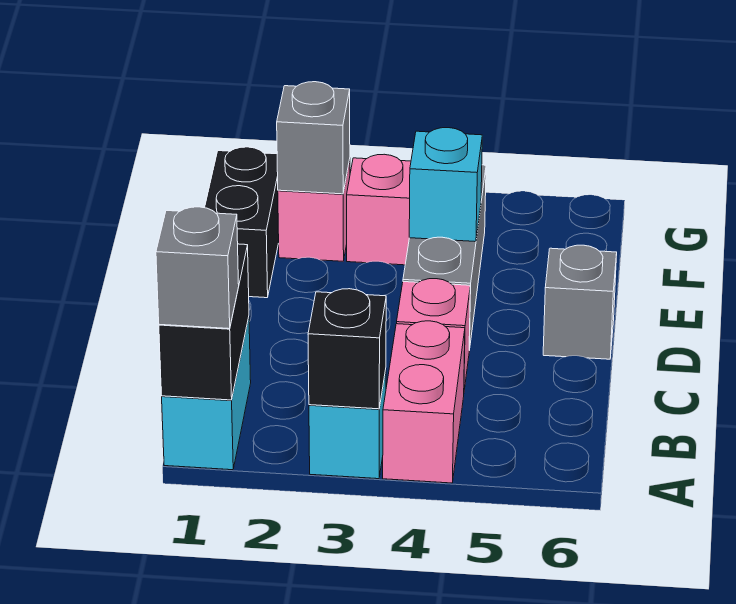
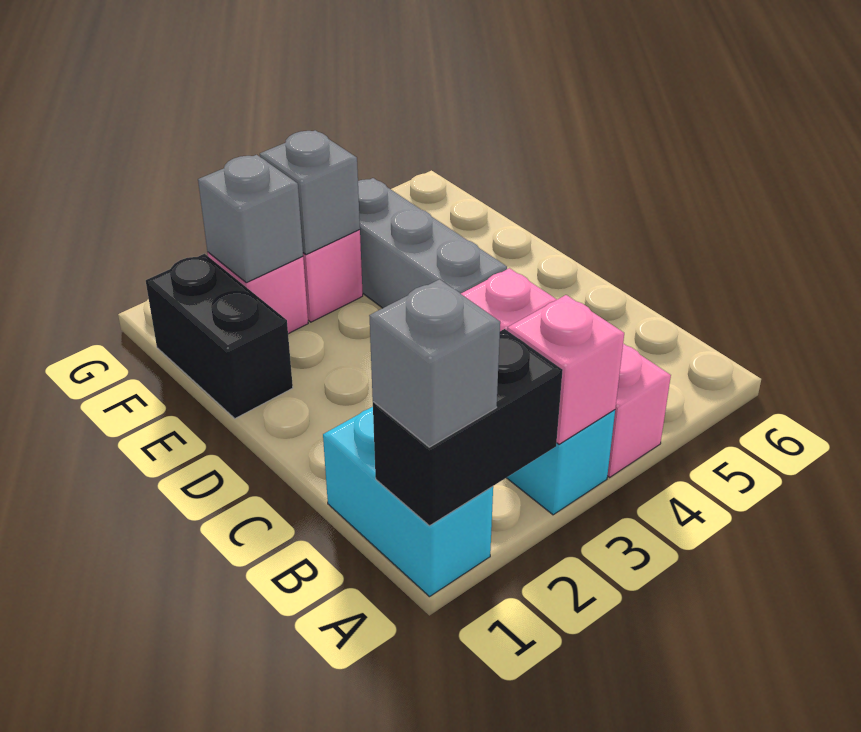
black 1x2 brick [159,244,249,400] -> black 1x2 brick turned to [373,329,563,526]
black 1x1 brick [308,289,386,409] -> pink 1x1 brick [508,295,624,444]
grey 1x1 brick [543,245,617,359] -> grey 1x1 brick moved to [260,130,360,255]
cyan 1x1 brick [409,128,482,242] -> none

